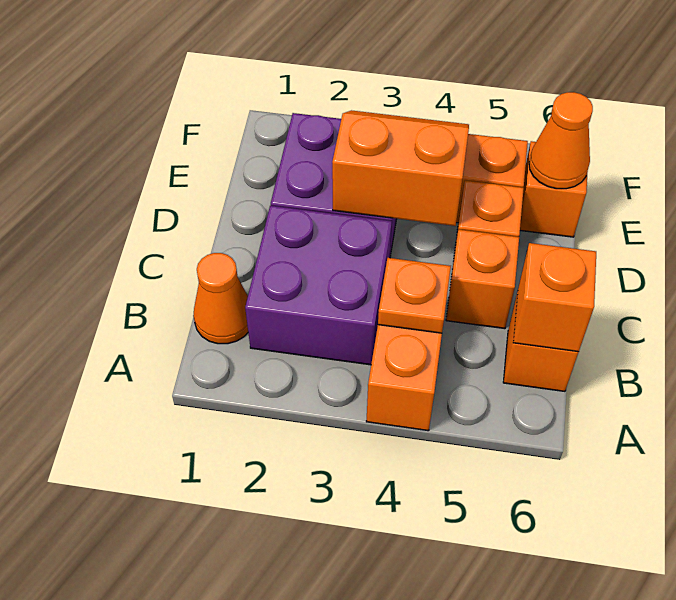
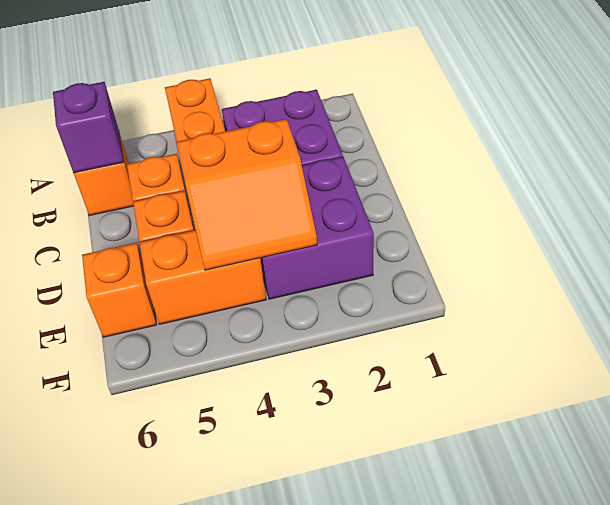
orange 1x1 cone [193,253,248,344] -> none
orange 1x1 plate [378,258,451,333] -> none
orange 1x1 brick [513,243,596,352] -> purple 1x1 brick [53,82,124,173]
orange 1x1 cone [529,92,593,189] -> none

